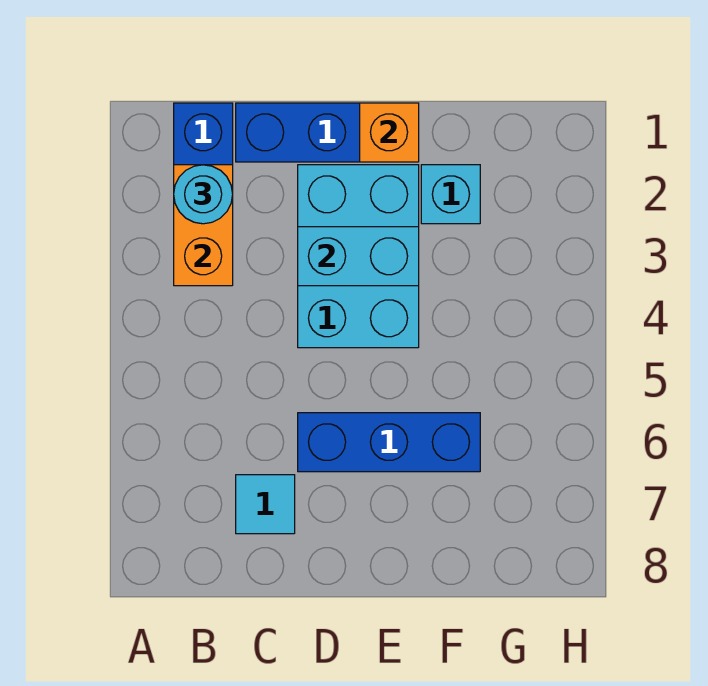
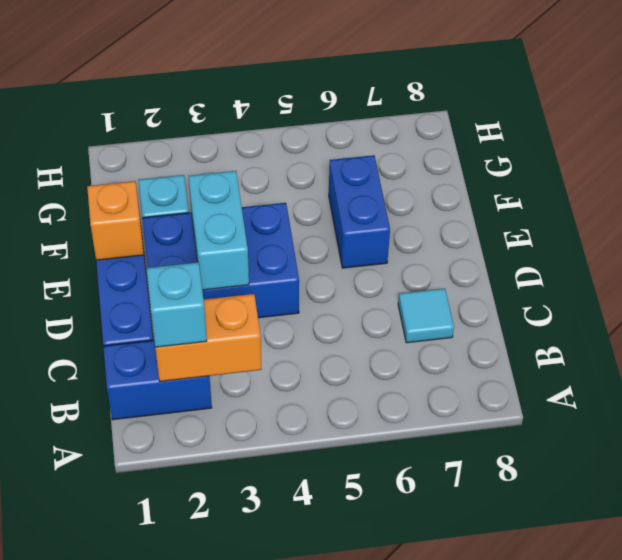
cyan 1x1 round brick [174,165,233,224] -> cyan 1x1 brick [147,262,207,347]
cyan 2x3 brick [298,165,419,348] -> blue 2x3 brick [142,203,299,318]
blue 1x3 brick [298,413,480,472] -> blue 1x2 brick [329,155,390,268]

